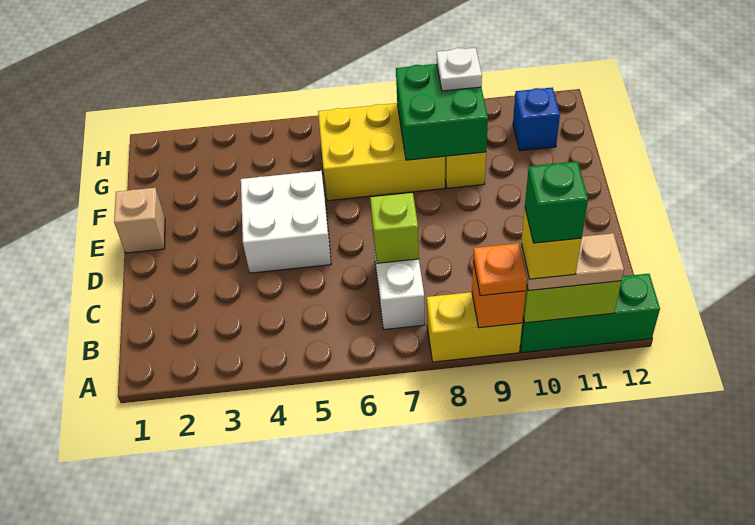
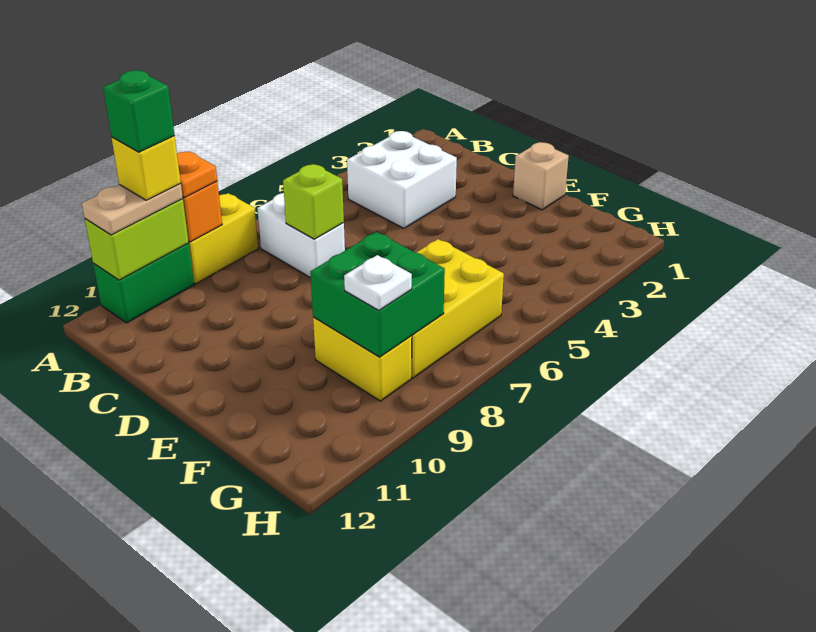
green 1x3 brick [520,274,660,353] -> green 1x2 brick [93,243,194,323]
white 2x2 brick [241,171,331,273] -> white 2x2 brick moved to [347,131,457,228]
blue 1x1 brick [513,87,560,151] -> none

